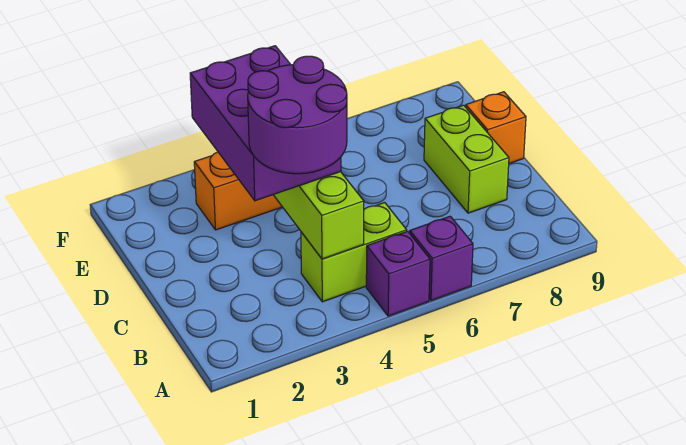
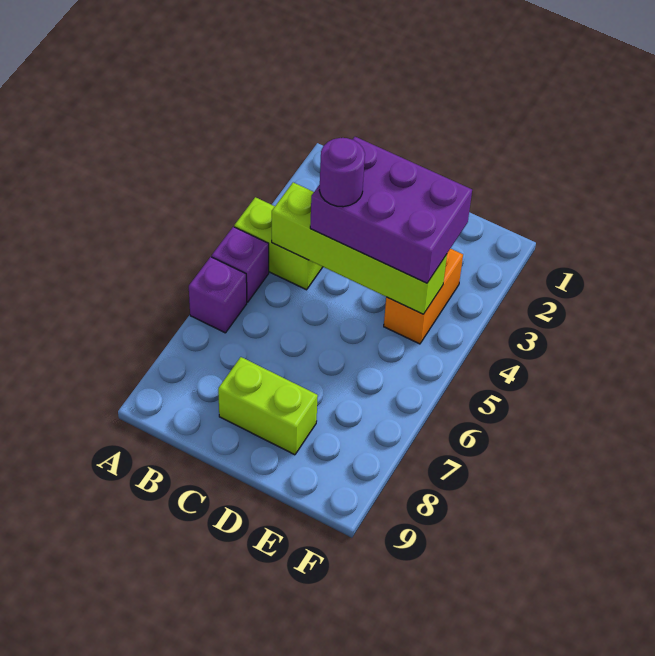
purple 2x2 round brick [248,56,347,174] -> purple 1x1 round brick [319,138,365,207]
lime 1x2 brick [301,203,407,302] -> lime 1x2 brick turned to [234,197,322,290]
orange 1x1 brick [466,92,526,163] -> none

